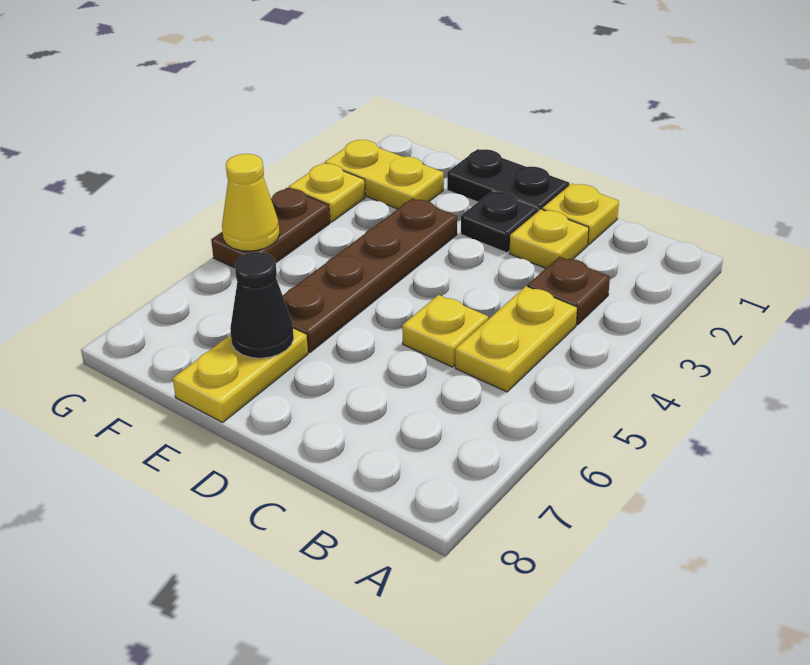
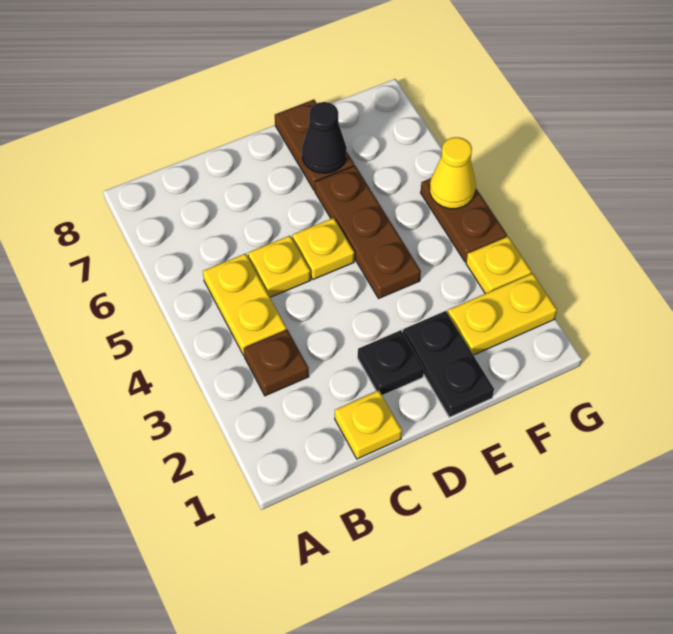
yellow 1x1 plate [509,209,589,268] -> yellow 1x1 plate moved to [292,218,354,279]
black 1x2 plate [447,149,569,211] -> black 1x2 plate turned to [403,311,494,417]
brown 1x4 plate [283,198,457,352] -> brown 1x3 plate [315,166,421,298]
yellow 1x2 plate [173,329,308,422] -> brown 1x2 plate [275,100,354,191]

